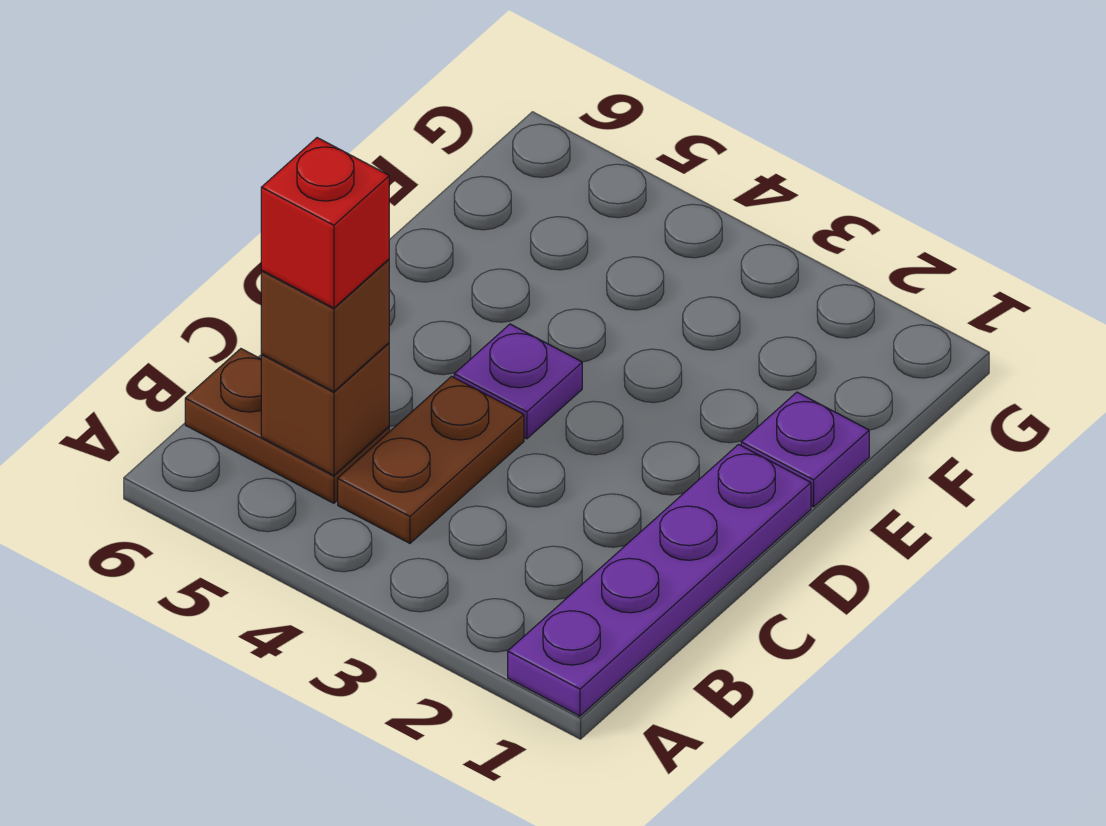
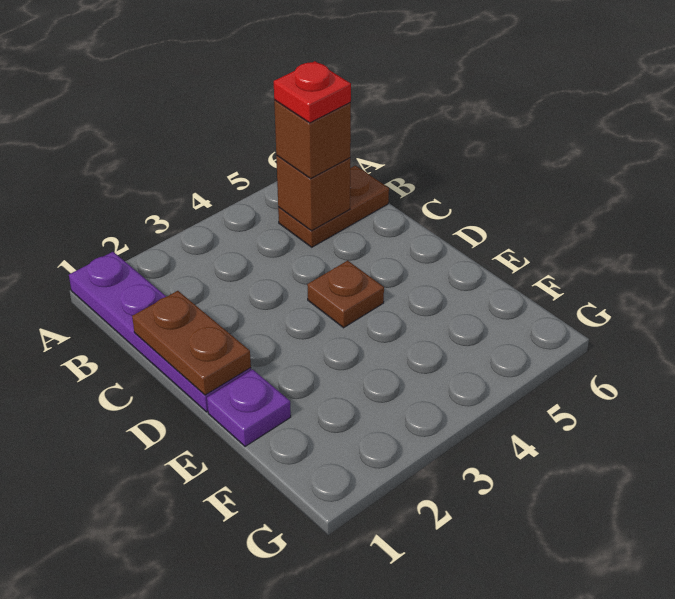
brown 1x2 plate [338,376,524,543] -> brown 1x2 plate moved to [132,291,251,395]
red 1x1 brick [261,138,389,308] -> red 1x1 plate [274,61,351,123]
purple 1x1 plate [454,324,582,439] -> brown 1x1 plate [307,261,384,328]

